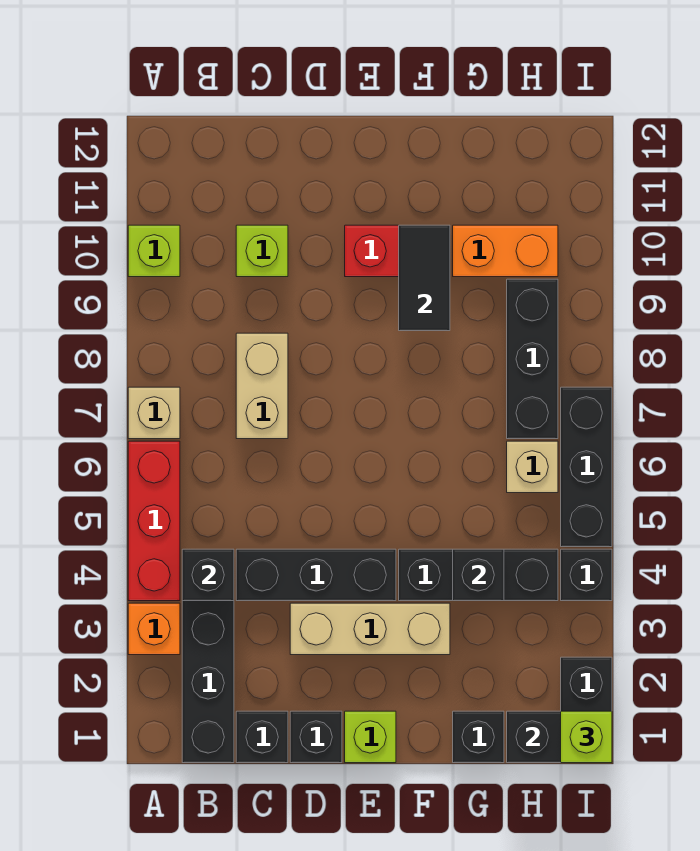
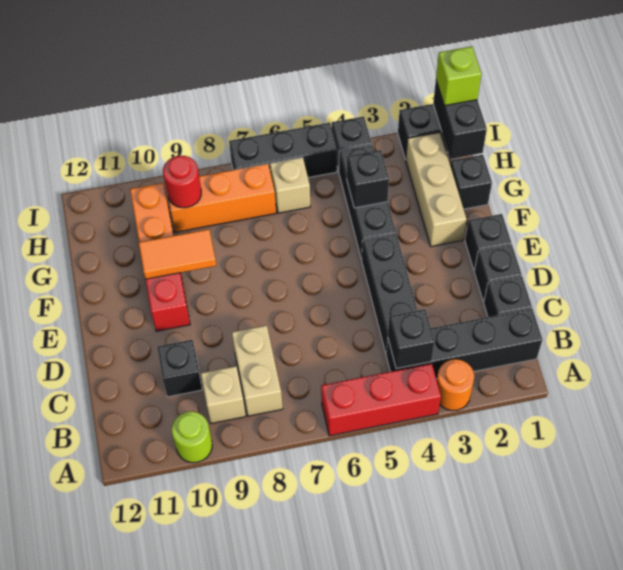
orange 1x1 brick [128,603,180,655] -> orange 1x1 round brick [437,359,474,411]
tan 1x1 brick [128,387,180,439] -> tan 1x1 brick moved to [201,366,246,423]
lime 1x1 brick [128,225,180,277] -> lime 1x1 round brick [172,411,212,463]
tan 1x2 brick [236,333,288,439] -> tan 1x2 brick turned to [232,325,283,416]
lime 1x1 brick [236,225,288,277] -> black 1x1 brick [157,340,202,397]
tan 1x3 brick [290,603,450,655] -> tan 1x3 brick moved to [406,132,467,247]
lime 1x1 brick [345,711,396,763] -> black 1x1 brick [465,214,511,270]
black 1x2 tile [399,225,450,331] -> orange 1x2 tile [139,229,216,279]
black 1x3 brick [507,279,558,439] -> orange 1x3 brick [168,164,276,232]
none -> red 1x1 round brick [163,156,201,208]

